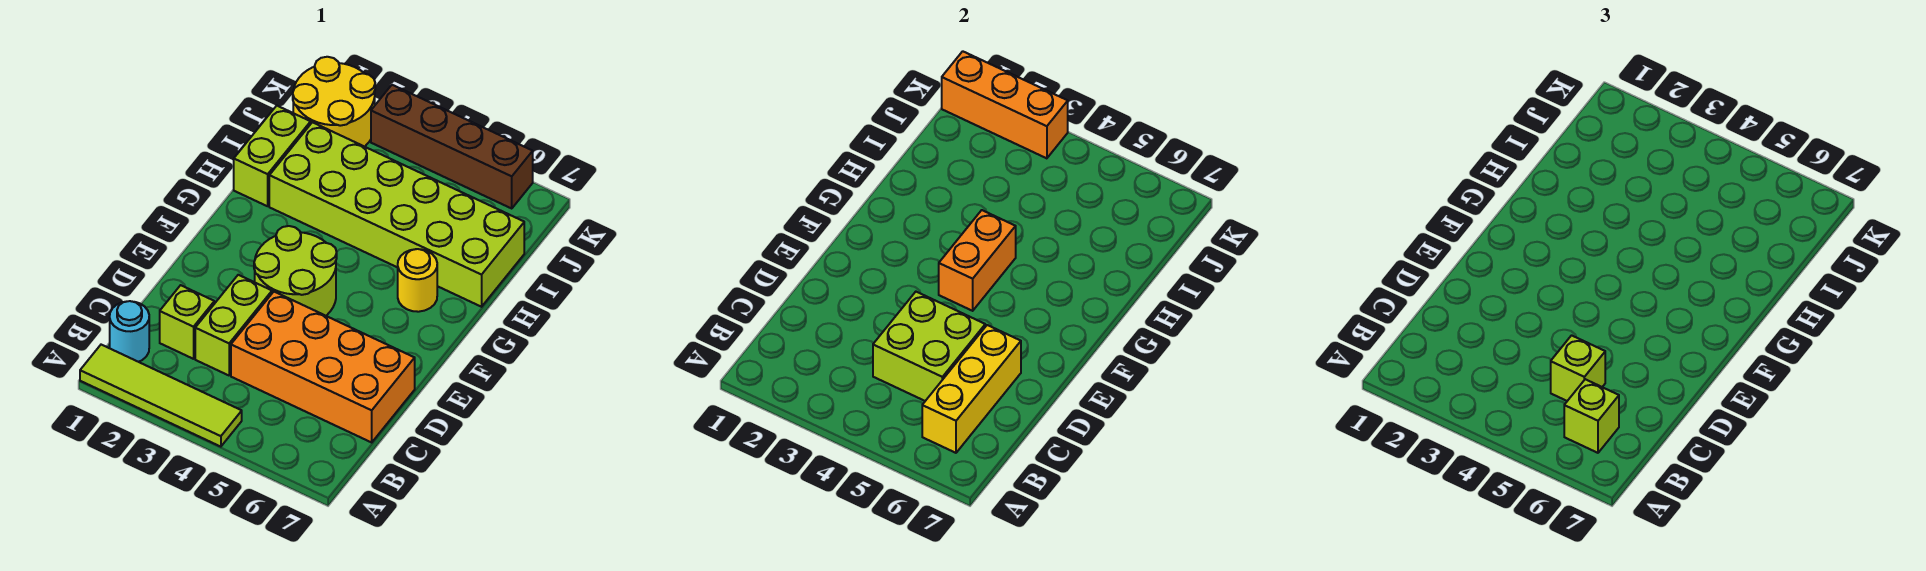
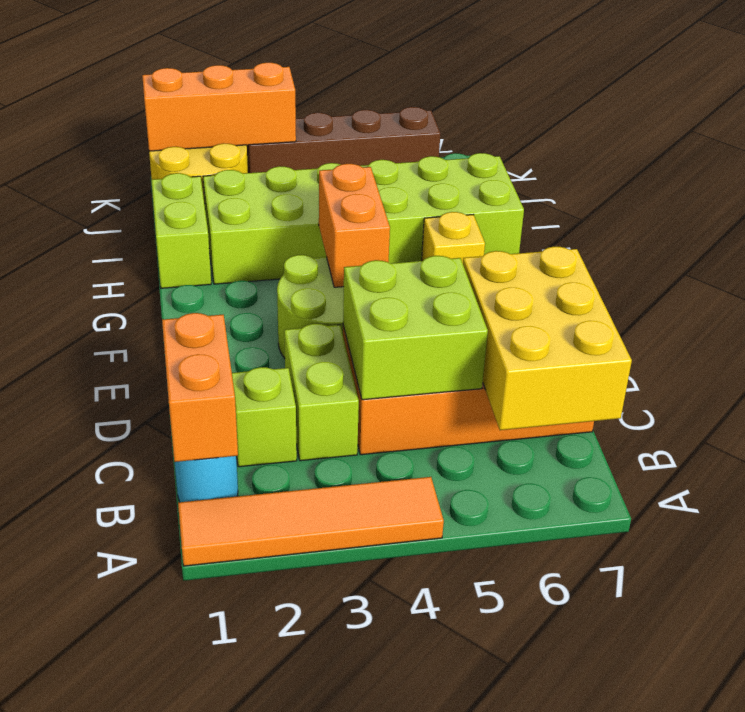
lime 1x4 tile [80,345,242,447] -> orange 1x4 tile [178,477,444,566]
none -> orange 1x2 brick [162,313,238,462]
yellow 1x3 brick [922,325,1021,453] -> yellow 2x3 brick [463,247,632,430]
lime 1x1 brick [1564,379,1619,453] -> none
lime 1x1 brick [1551,335,1605,401] -> none
yellow 1x1 round brick [398,249,437,312] -> yellow 1x1 brick [422,212,485,263]

